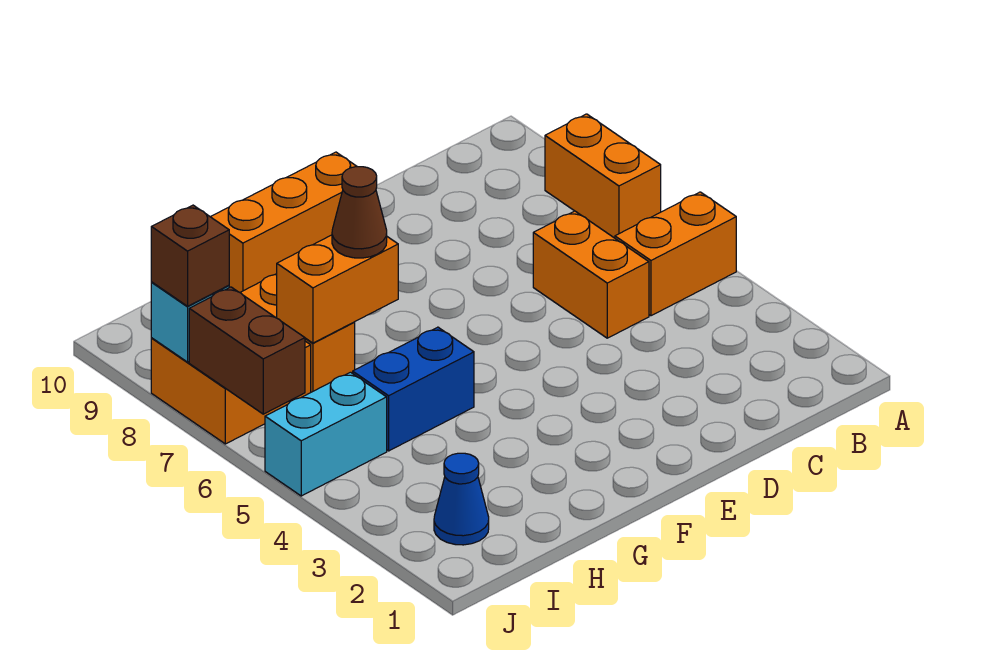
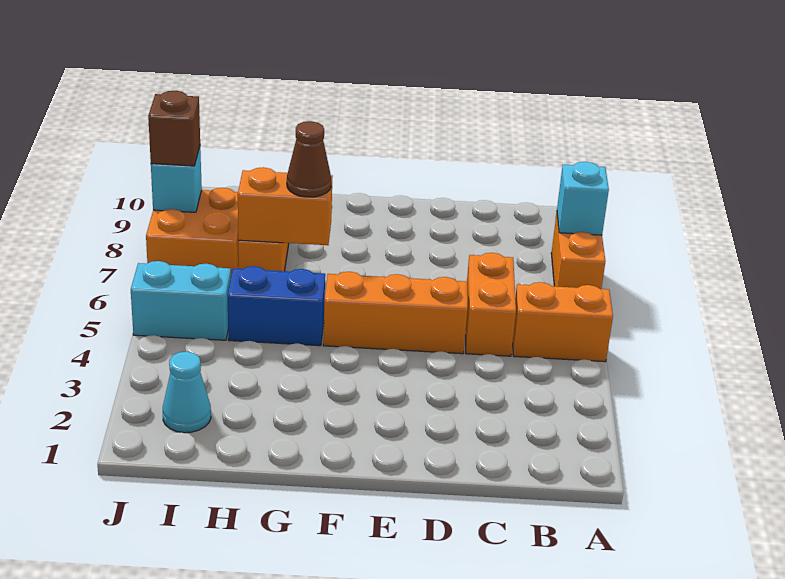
none -> cyan 1x1 brick [557,162,609,235]
orange 1x3 brick [211,152,357,292] -> orange 1x3 brick moved to [323,272,468,354]
blue 1x1 cone [434,453,489,545] -> cyan 1x1 cone [163,352,211,433]
brown 1x2 brick [189,287,305,414] -> none

